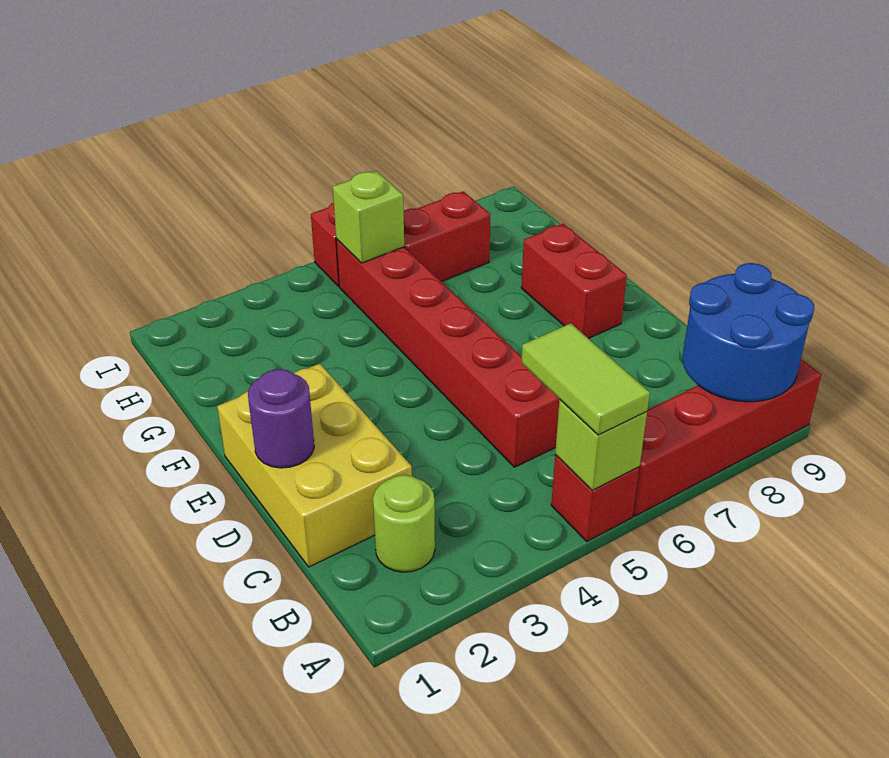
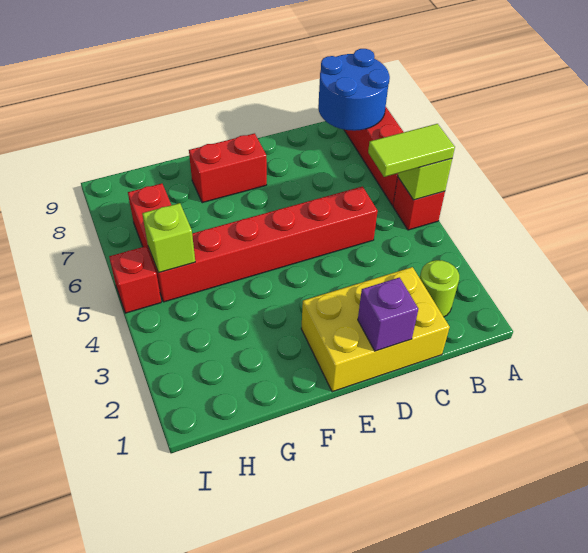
purple 1x1 round brick [248,369,314,468] -> purple 1x1 brick [358,278,418,351]

